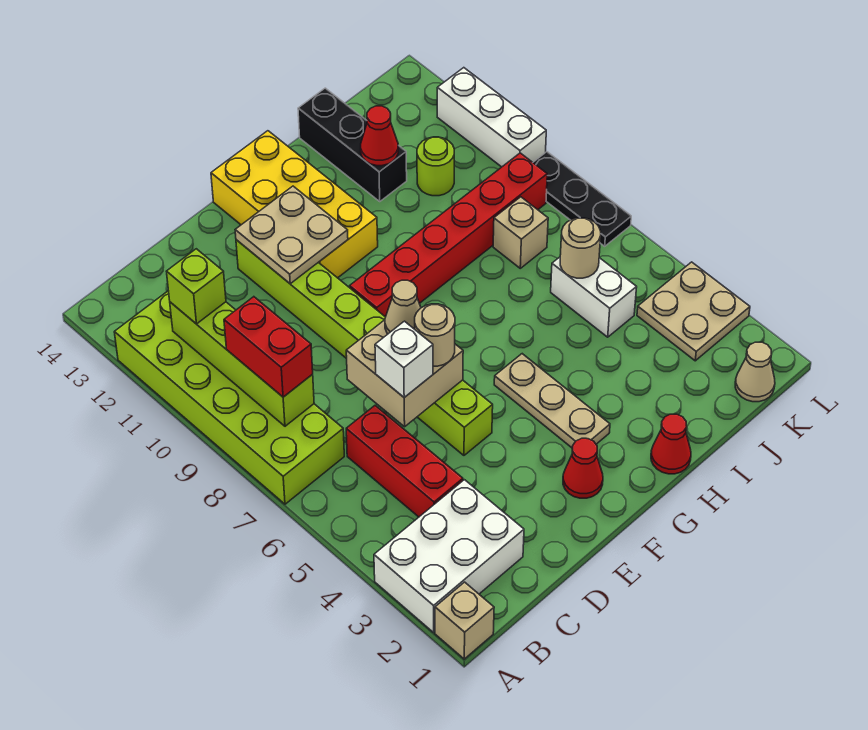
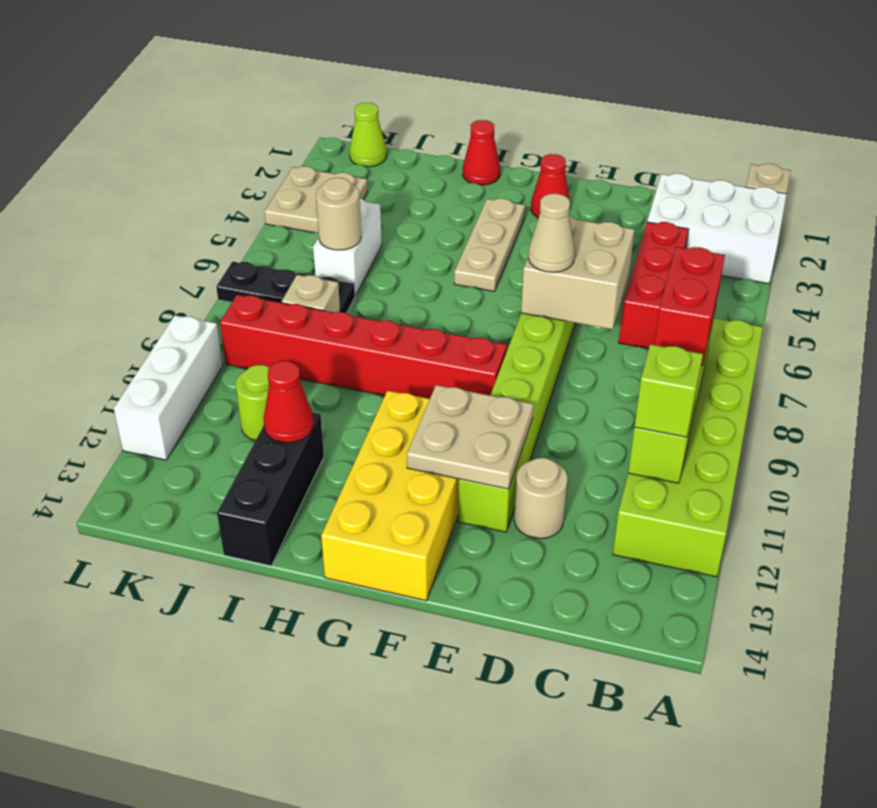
white 1x1 brick [375,321,433,397] -> none
tan 1x1 round brick [415,304,455,366] -> tan 1x1 round brick moved to [514,458,568,539]
tan 1x1 cone [735,342,775,402] -> lime 1x1 cone [349,103,387,167]
black 1x3 plate [533,152,631,246] -> black 1x3 plate turned to [216,262,355,313]

